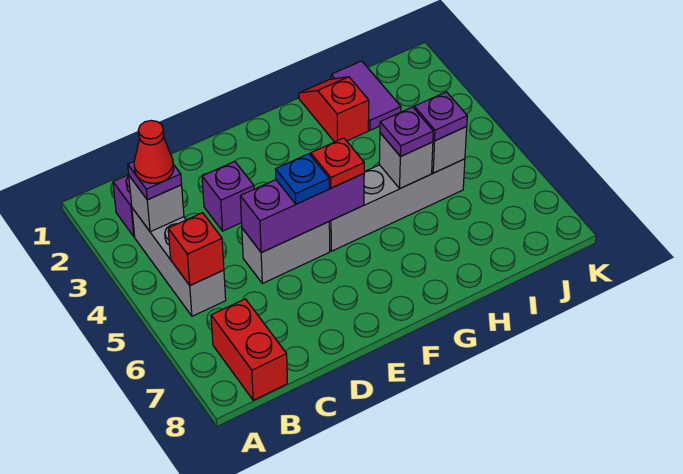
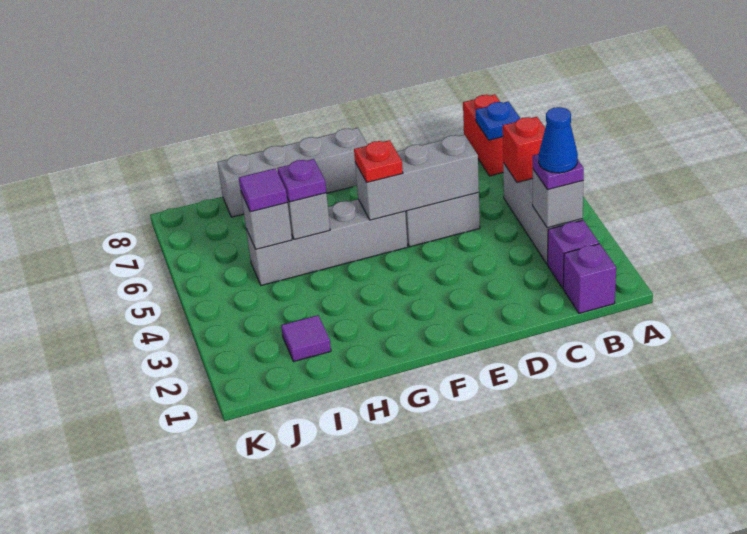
red 1x1 cone [134,120,174,183] -> blue 1x1 cone [539,107,578,173]
purple 1x1 brick [202,161,254,231] -> purple 1x1 brick moved to [563,244,616,313]
purple 1x3 brick [240,174,364,252] -> grey 1x3 brick [355,135,479,220]
blue 1x1 plate [275,154,329,204] -> blue 1x1 plate moved to [476,102,521,140]
none -> grey 1x4 brick [217,128,367,217]
red 1x2 slope [299,77,369,142] -> none
purple 1x2 tile [331,61,401,130] -> purple 1x1 tile [281,315,331,361]
purple 1x1 plate [414,92,467,141] -> purple 1x1 tile [239,169,287,212]

